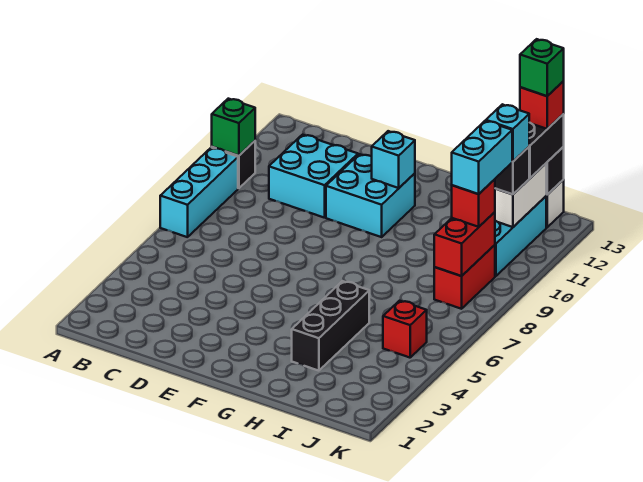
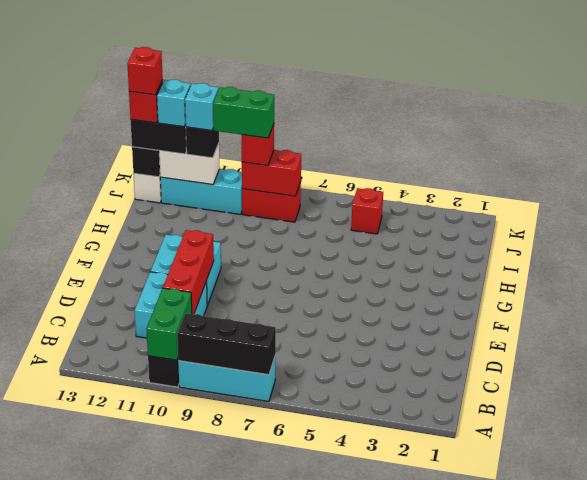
green 1x1 brick [212,99,255,156] -> green 1x2 brick [146,288,192,360]
none -> red 1x3 brick [163,230,214,314]
cyan 1x1 brick [372,131,415,188] -> cyan 1x1 brick moved to [157,79,190,127]
black 1x3 brick [292,281,369,371] -> black 1x3 brick moved to [177,313,276,375]
cyan 1x2 brick [452,121,512,194] -> green 1x2 brick [213,87,274,138]
green 1x1 brick [520,39,564,96] -> red 1x1 brick [127,47,163,95]

